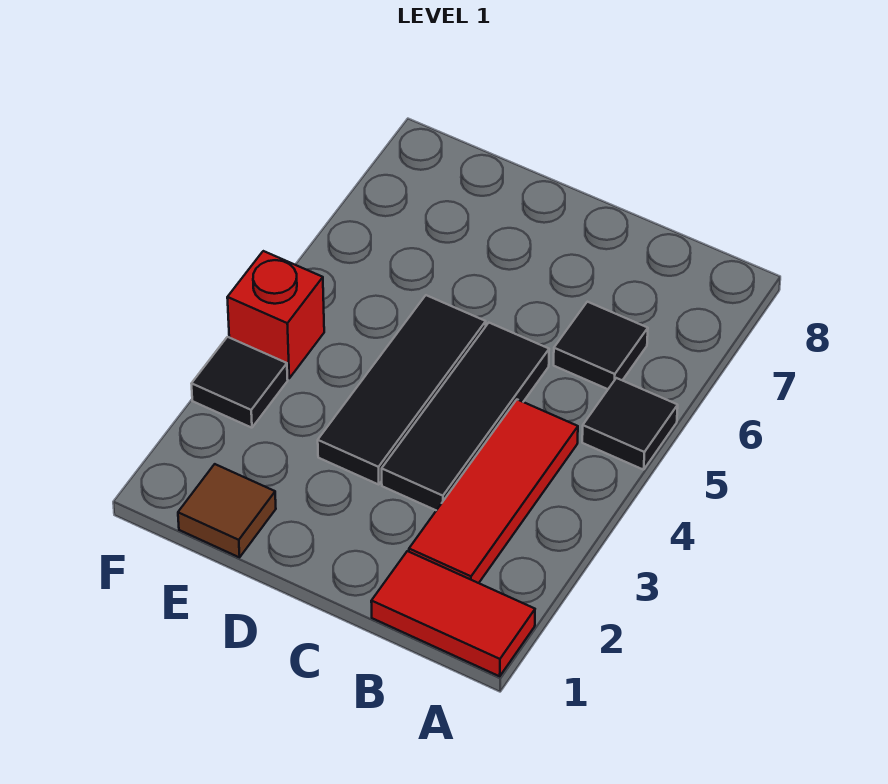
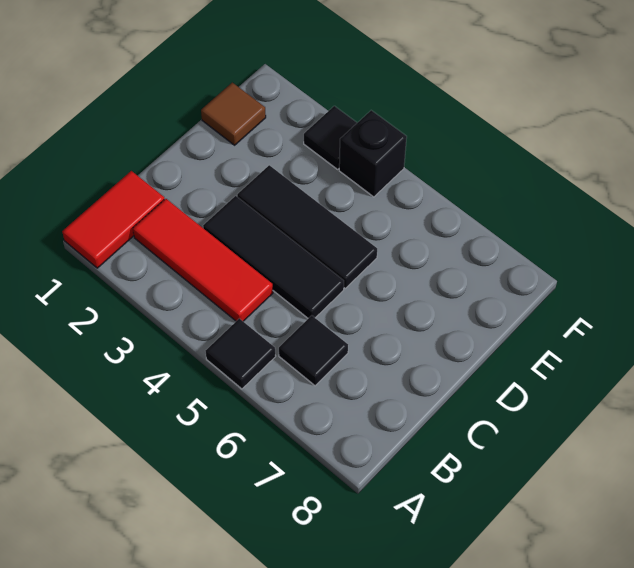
red 1x1 brick [227,251,324,378] -> black 1x1 brick [339,110,407,197]

